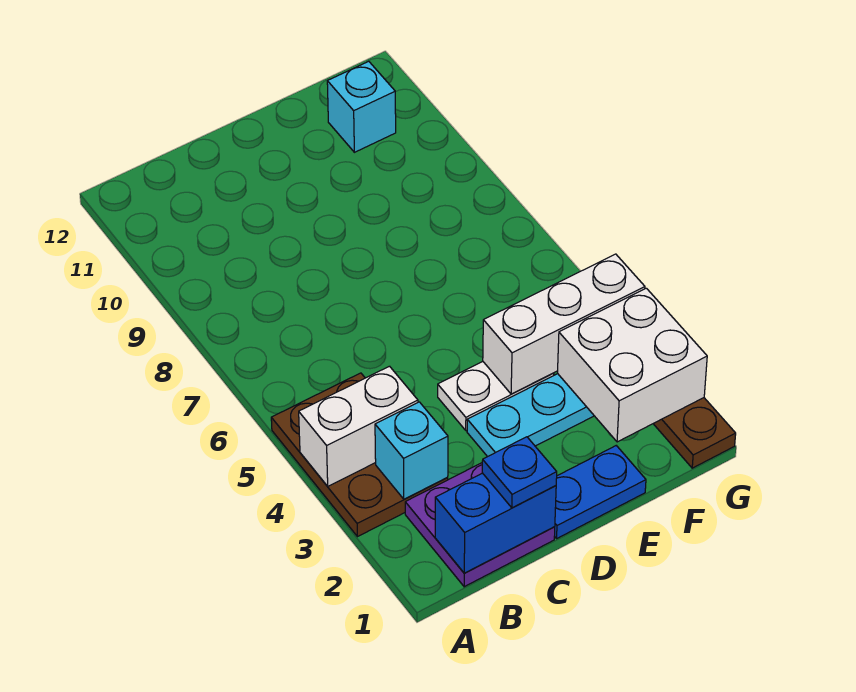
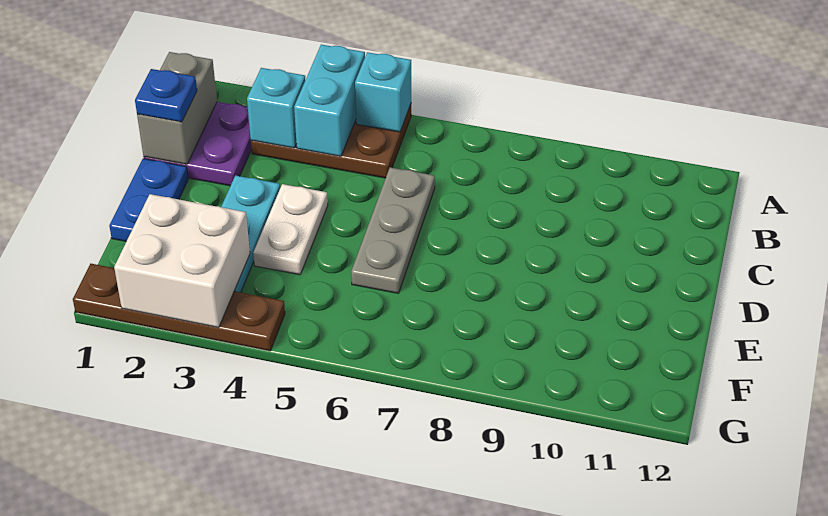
white 1x2 brick [299,366,418,486] -> cyan 1x2 brick [294,45,365,156]
blue 1x2 brick [435,473,556,573] -> grey 1x2 brick [137,52,217,164]
none -> grey 1x3 plate [351,167,435,293]
white 1x3 brick [483,254,645,394] -> none
cyan 1x1 brick [327,61,396,152] -> cyan 1x1 brick moved to [355,52,411,132]

